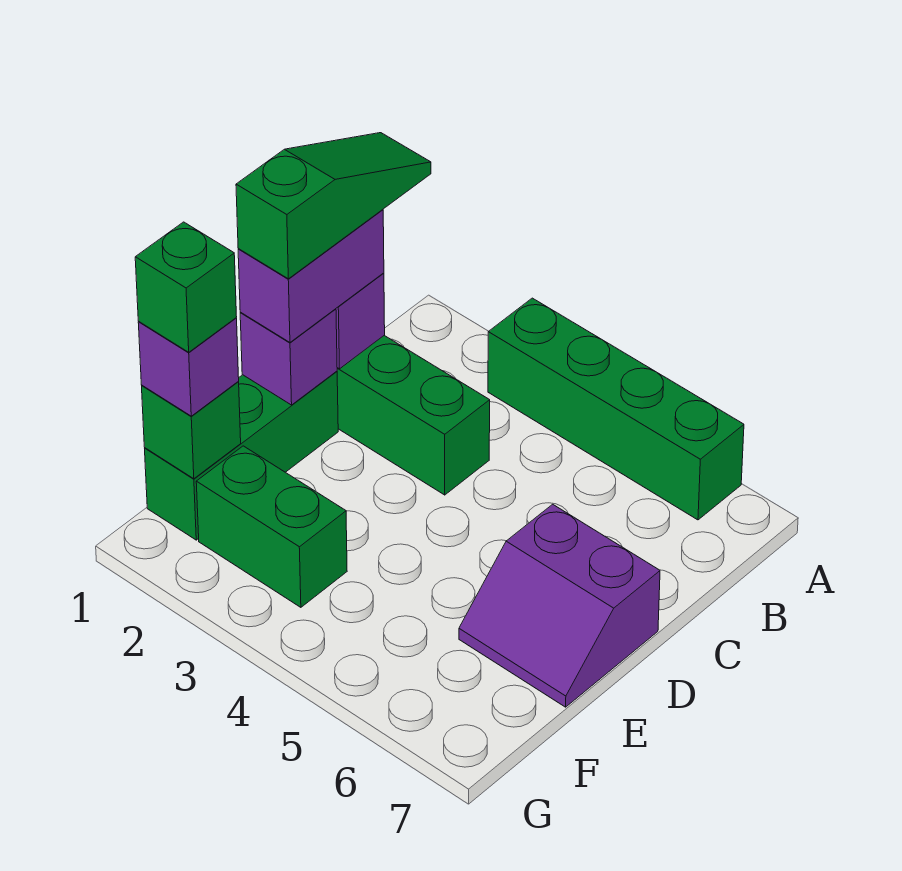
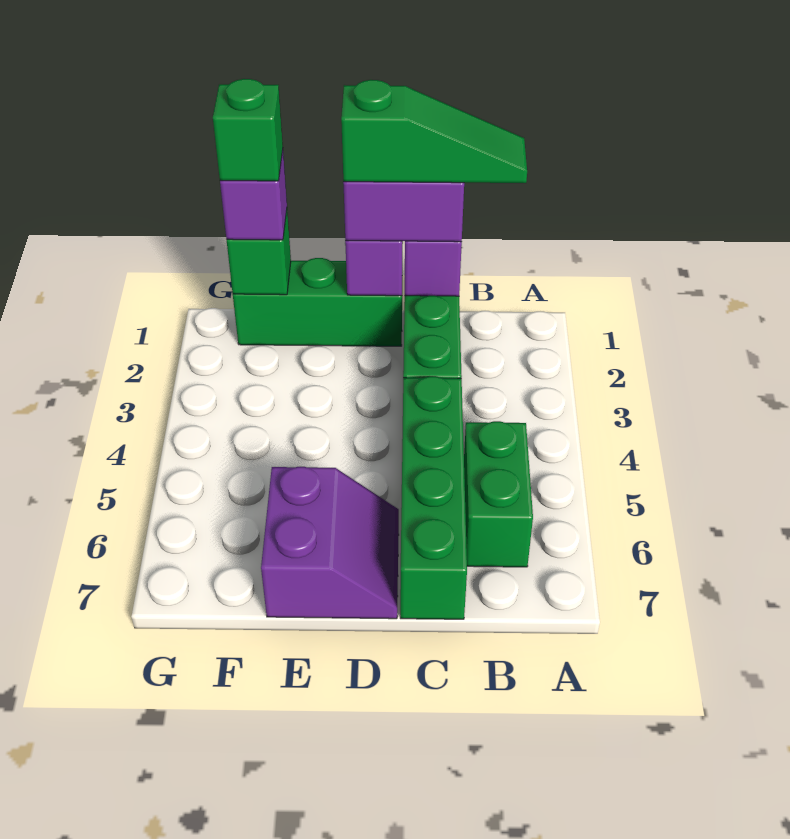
green 1x4 brick [488,298,744,520] -> green 1x4 brick moved to [400,376,467,619]
purple 2x2 slope [459,504,660,707] -> purple 2x2 slope turned to [261,467,399,619]
green 1x2 brick [196,446,347,607] -> green 1x2 brick moved to [464,421,533,567]

